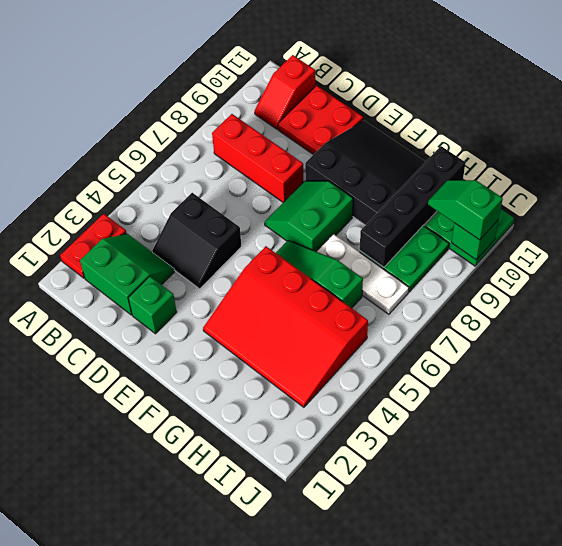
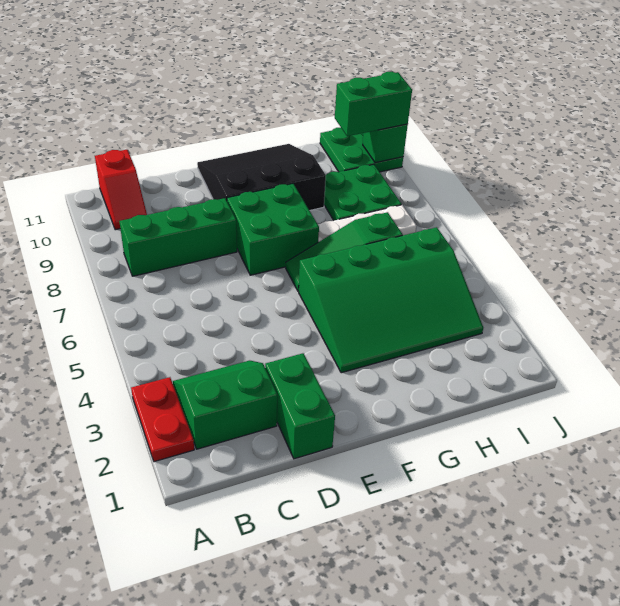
red 1x3 brick [212,114,304,202] -> green 1x3 brick [119,198,237,276]
black 2x2 slope [152,193,242,289] -> none
red 2x2 plate [278,86,363,155] -> none
green 1x1 brick [128,276,177,334] -> green 1x2 brick [265,353,335,459]
green 2x2 slope [265,181,353,251] -> green 2x2 brick [227,184,319,275]
red 3x4 slope [203,246,368,407] -> green 3x4 slope [299,227,483,373]
black 1x4 brick [360,146,465,267] -> none
green 1x2 slope [428,180,503,240] -> green 1x2 brick [335,72,412,136]

